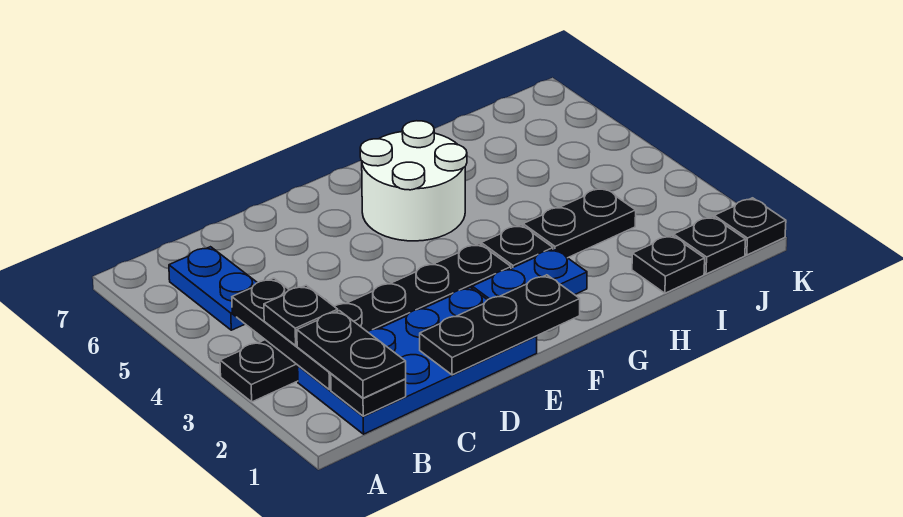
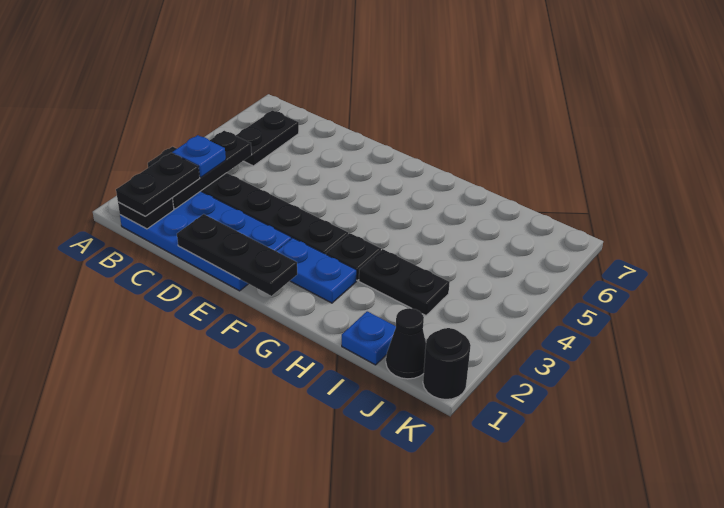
black 1x1 plate [264,285,338,346] -> blue 1x1 plate [172,135,226,177]
blue 1x2 plate [169,247,257,330] -> black 1x2 plate [236,110,299,166]
white 2x2 round brick [360,121,467,241] -> none
black 1x1 plate [632,235,705,293] -> blue 1x1 plate [342,311,396,365]
black 1x1 plate [674,216,746,274] -> black 1x1 cone [386,308,426,379]
black 1x1 plate [714,198,786,255] -> black 1x1 round brick [423,328,471,399]

